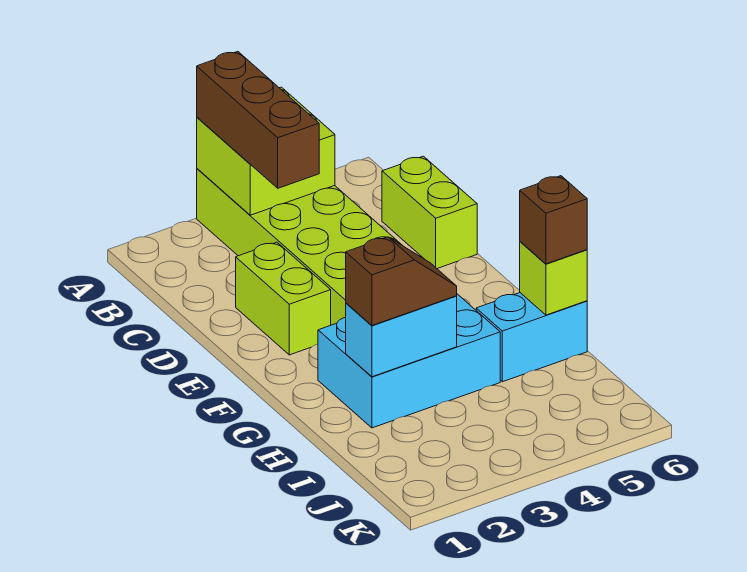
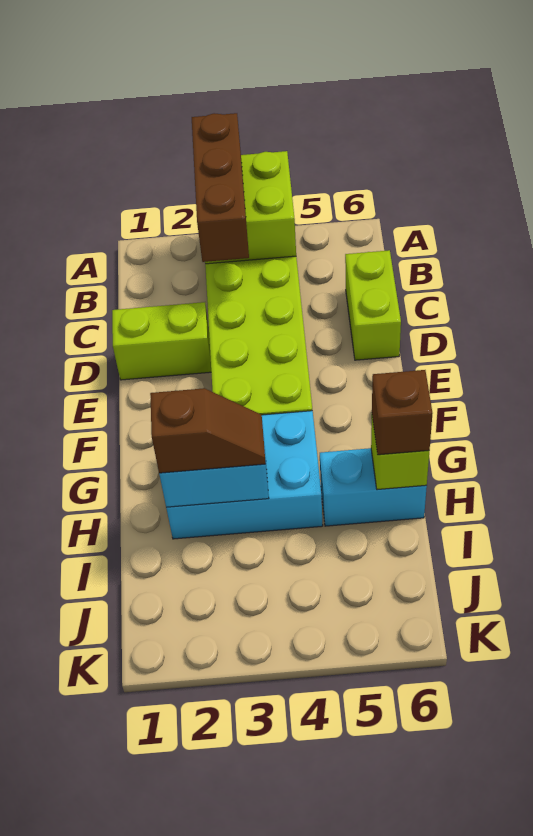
lime 1x2 brick [236,242,331,355] -> lime 1x2 brick turned to [112,302,211,380]

